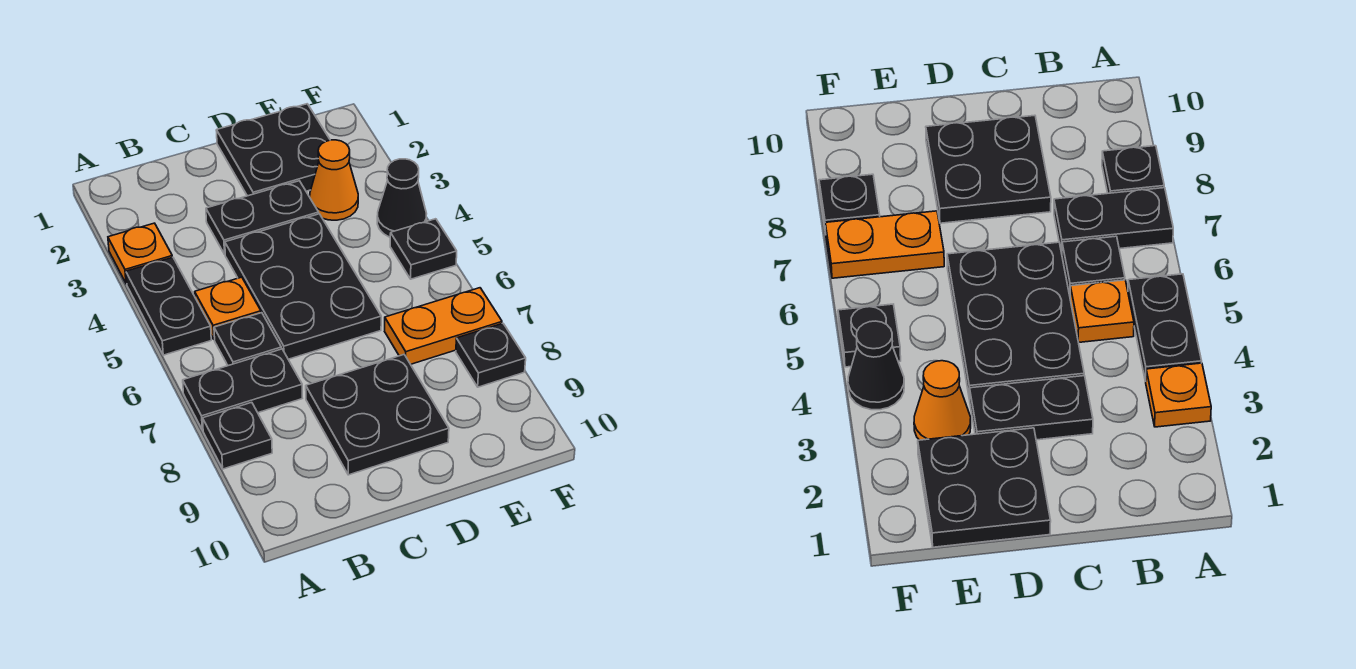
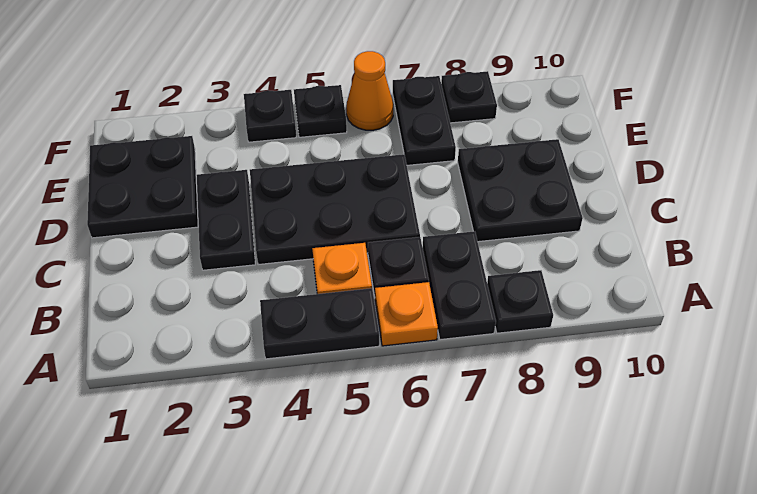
orange 1x1 plate [108,223,172,284] -> orange 1x1 plate moved to [375,282,438,346]
orange 1x1 cone [310,140,358,220] -> orange 1x1 cone moved to [346,51,394,130]
orange 1x2 plate [385,288,502,364] -> black 1x2 plate [393,76,456,165]
black 1x1 cone [377,159,427,237] -> black 1x1 plate [244,90,296,142]

